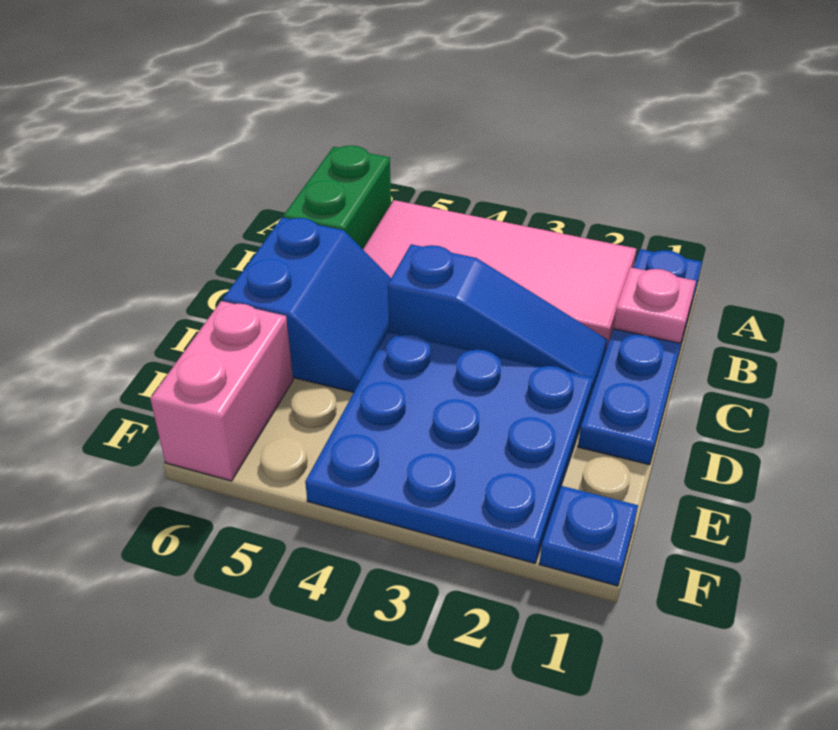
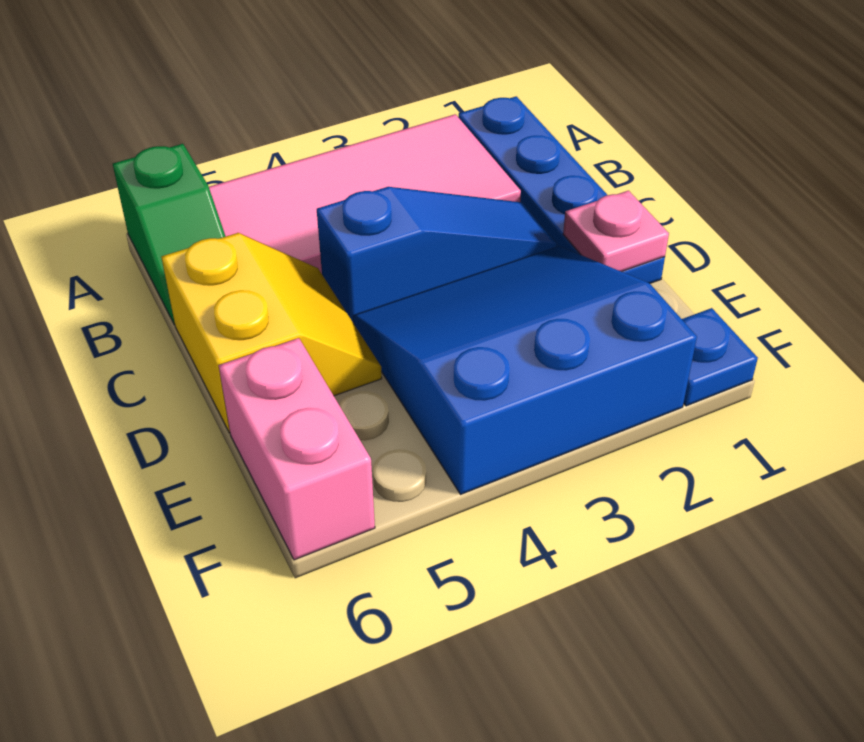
green 1x2 brick [283,146,391,249] -> green 1x2 slope [113,144,226,325]
pink 1x1 plate [613,267,696,343] -> pink 1x1 plate moved to [563,191,669,272]
blue 2x2 slope [223,217,391,392] -> yellow 2x2 slope [161,233,382,433]
blue 3x3 plate [305,331,593,563] -> blue 3x3 slope [353,246,697,494]

